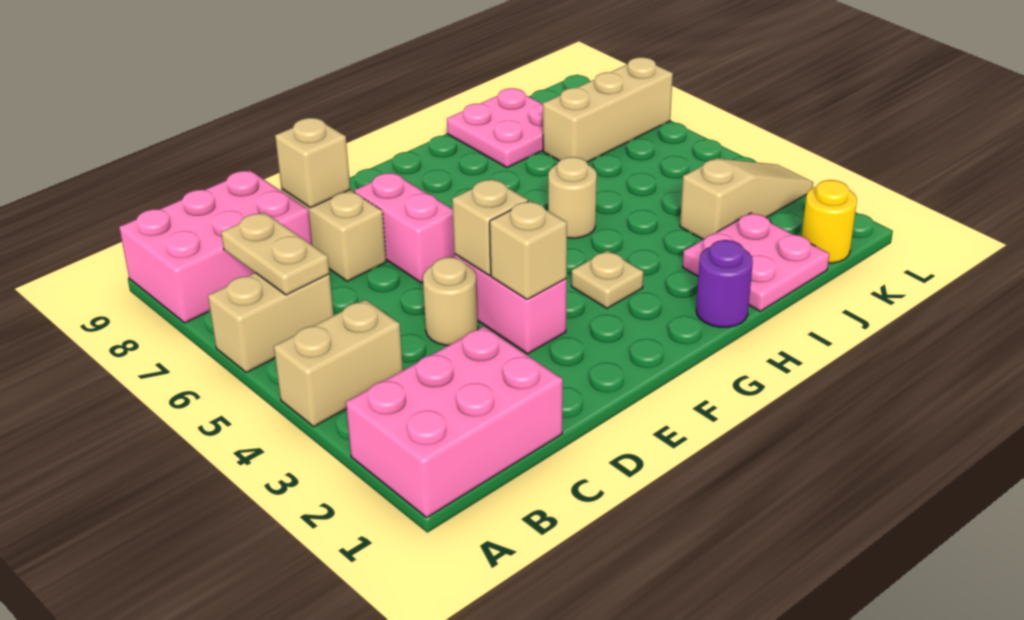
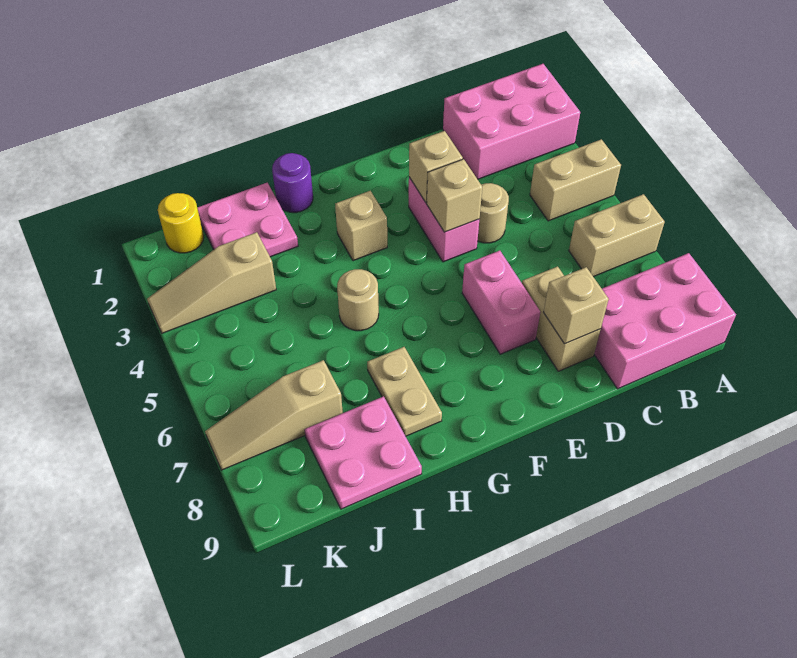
tan 1x2 plate [221,212,329,295] -> tan 1x2 plate moved to [367,347,442,436]
tan 1x1 plate [571,251,643,308] -> tan 1x1 brick [335,191,387,261]
tan 1x3 brick [543,57,673,162] -> tan 1x3 slope [205,360,343,470]

